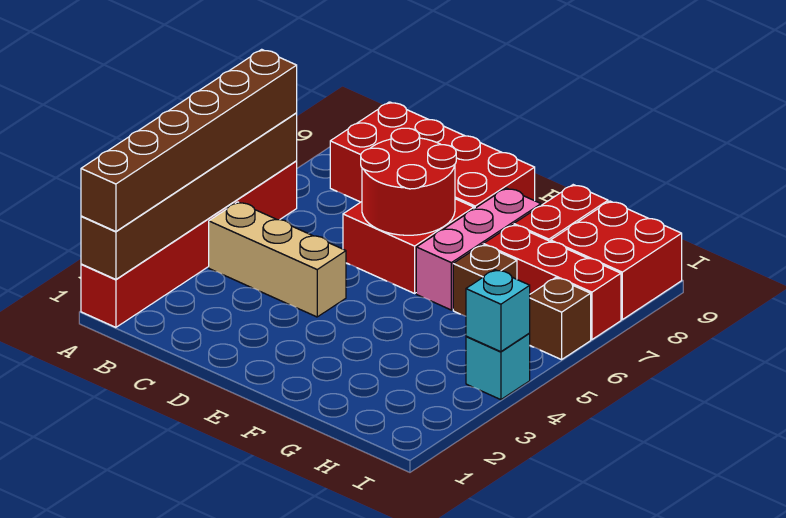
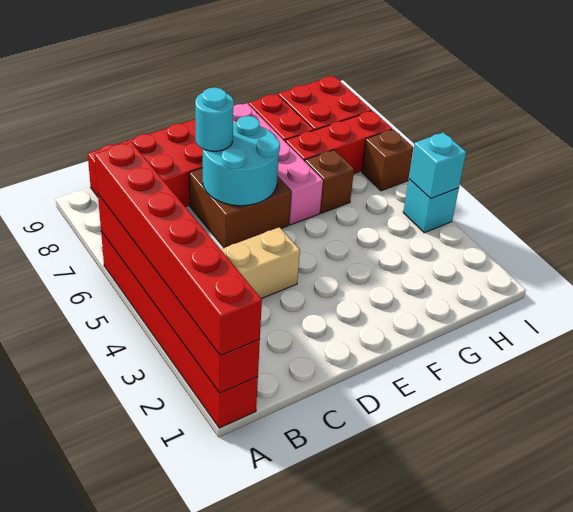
brown 1x6 brick [81,113,297,279] -> red 1x6 brick [98,194,260,393]
brown 1x6 brick [81,49,297,231] -> red 1x6 brick [94,142,262,356]
red 2x2 brick [343,199,474,293] -> brown 2x2 brick [189,168,291,248]
red 2x2 round brick [361,128,456,235] -> cyan 2x2 round brick [203,116,280,206]
none -> cyan 1x1 round brick [195,87,234,151]
pink 1x3 brick [416,188,541,310] -> pink 1x4 brick [233,103,323,225]

